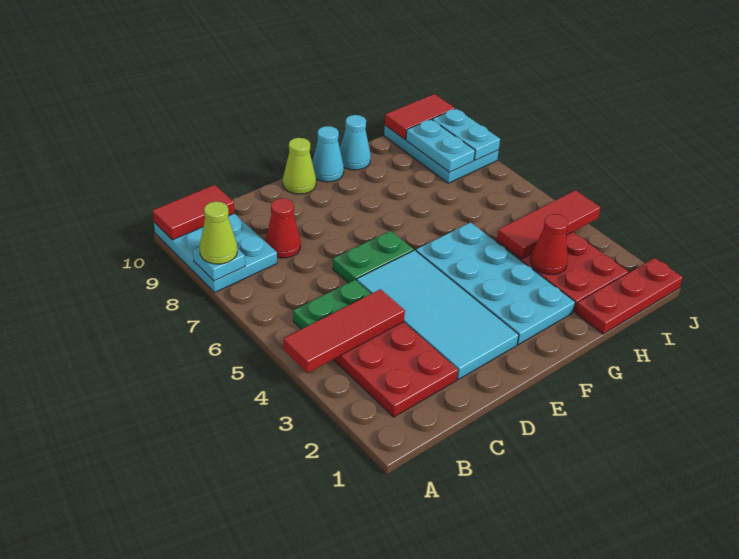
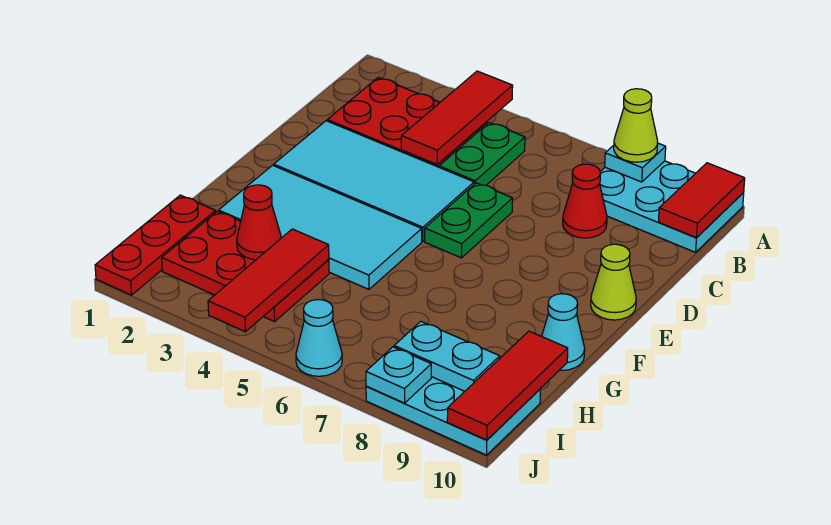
cyan 2x4 plate [416,223,575,345] -> cyan 2x4 tile [219,165,422,289]
cyan 1x1 cone [312,126,344,182] -> cyan 1x1 cone moved to [296,300,342,376]
red 1x2 tile [385,94,455,139] -> red 1x3 tile [447,331,568,440]
cyan 1x2 plate [432,109,500,161] -> cyan 1x1 plate [366,347,431,403]

